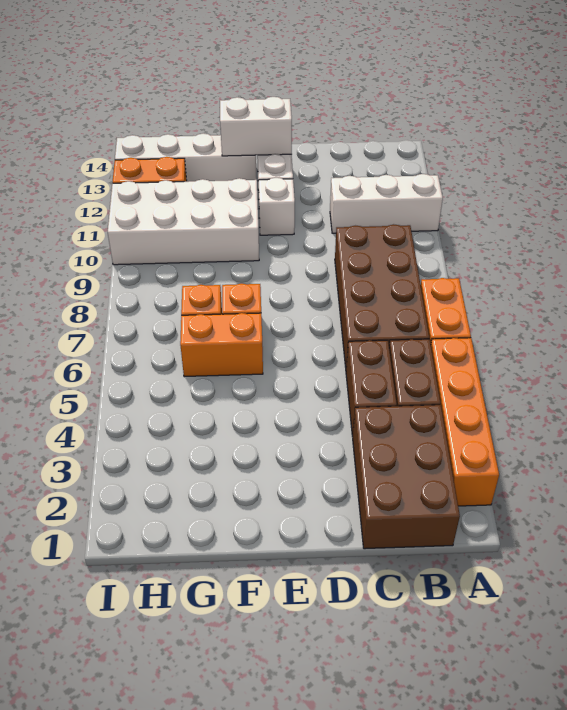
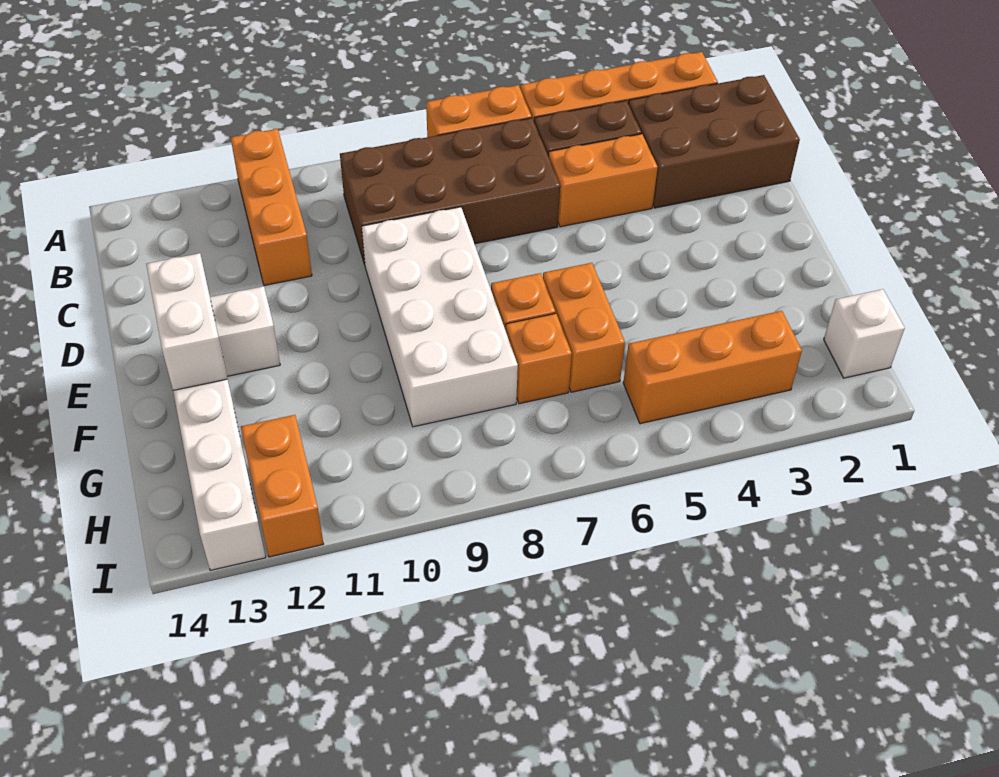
white 1x3 brick [330,174,443,233] -> orange 1x3 brick [231,129,312,286]
brown 1x2 brick [346,340,397,437] -> orange 1x2 brick [548,134,658,227]
white 1x1 brick [259,178,295,235] -> white 1x1 brick moved to [824,289,905,378]
white 2x4 brick [108,178,259,265] -> white 2x4 brick moved to [362,207,518,427]
none -> orange 1x3 brick [623,311,802,424]

